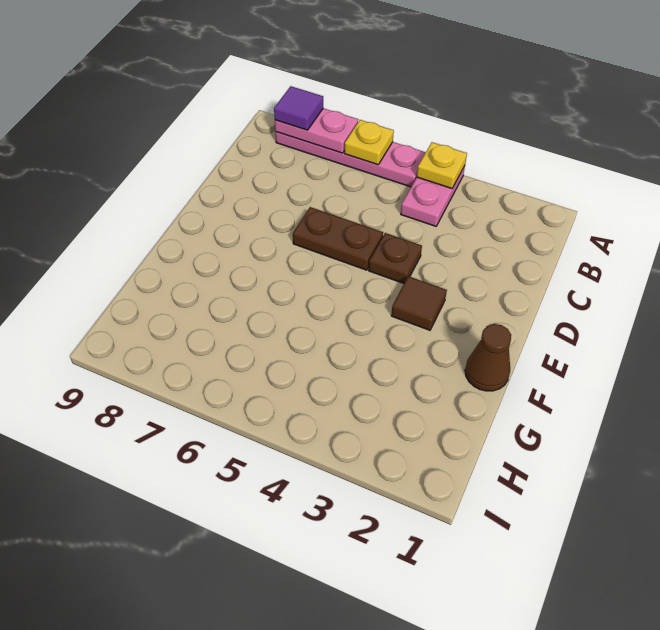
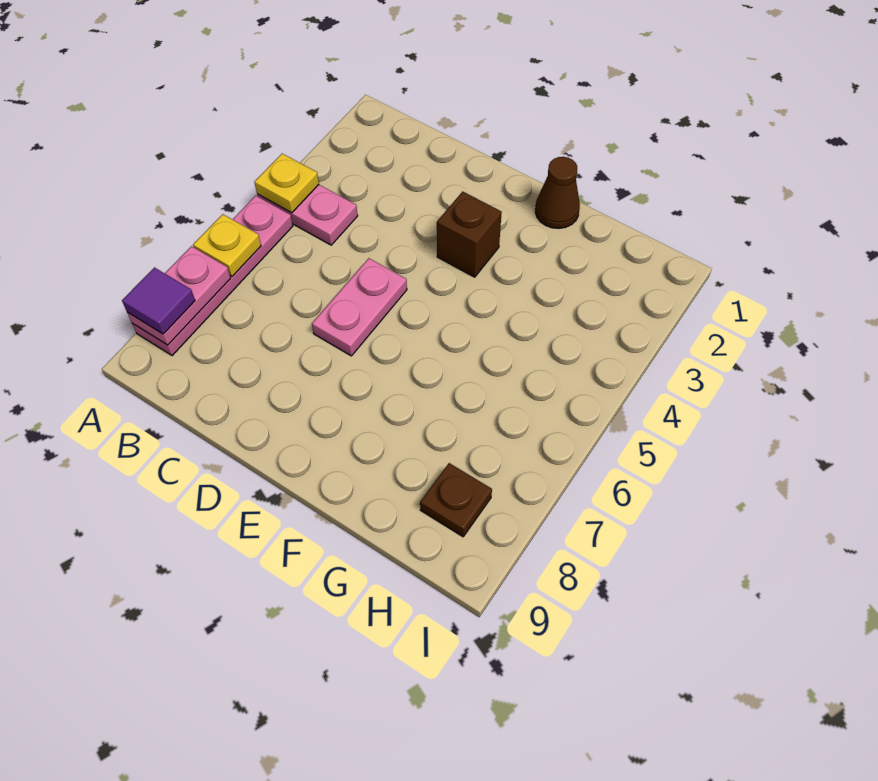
brown 1x1 plate [369,233,422,283] -> brown 1x1 plate moved to [420,463,492,537]
brown 1x2 plate [293,207,383,270] -> pink 1x2 plate [312,258,407,356]
brown 1x1 tile [391,276,447,330] -> brown 1x1 brick [437,191,502,277]

